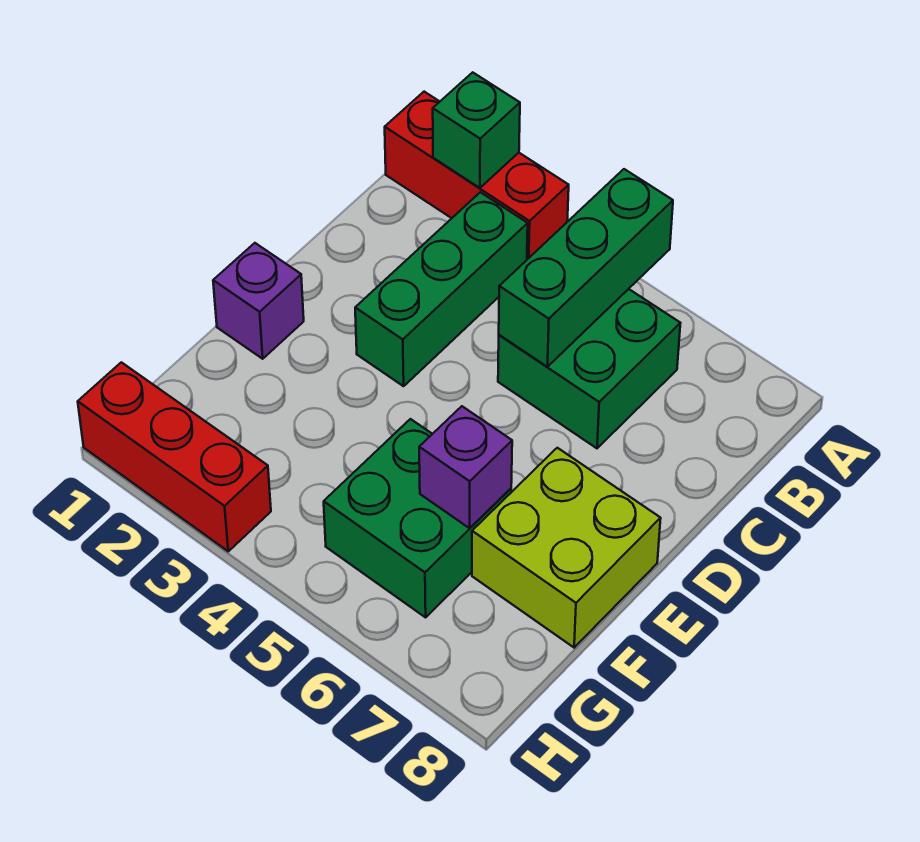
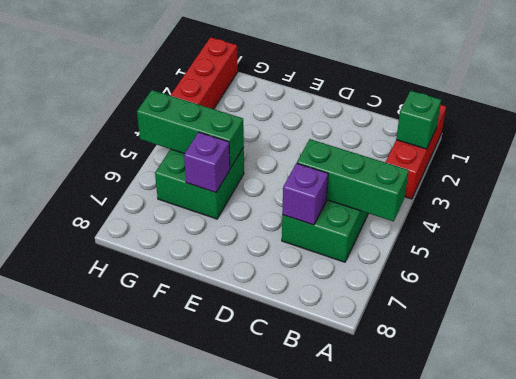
green 1x3 brick [355,192,528,386] -> green 1x3 brick moved to [137,90,244,169]
purple 1x1 brick [213,243,304,359] -> purple 1x1 brick moved to [282,163,328,225]
lime 2x2 brick [472,448,661,648] -> none

